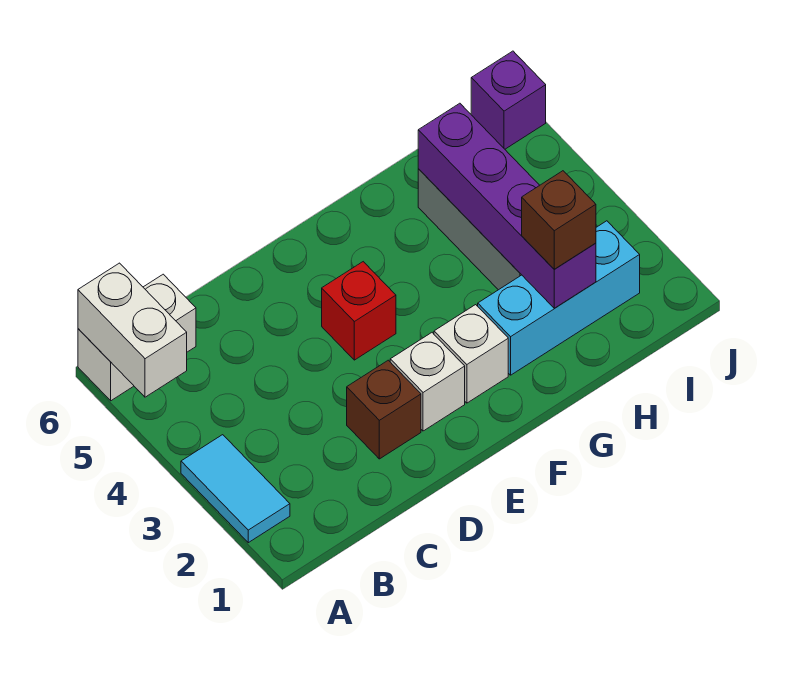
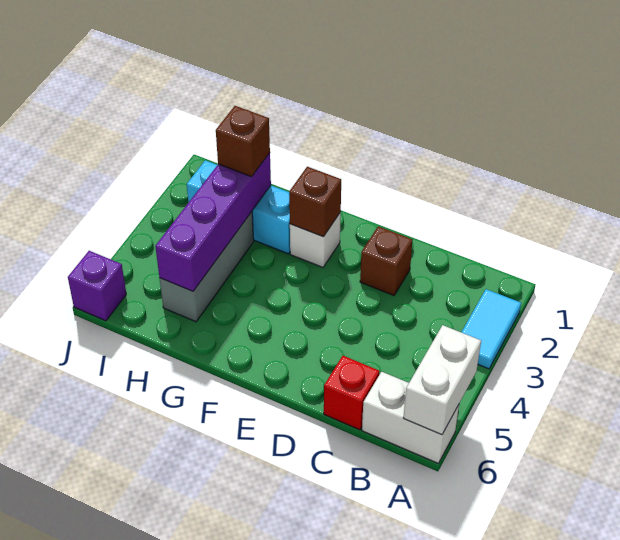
white 1x1 brick [390,333,465,431] -> none
red 1x1 brick [322,262,396,360] -> red 1x1 brick moved to [324,356,380,430]
none -> brown 1x1 brick [289,167,341,237]

